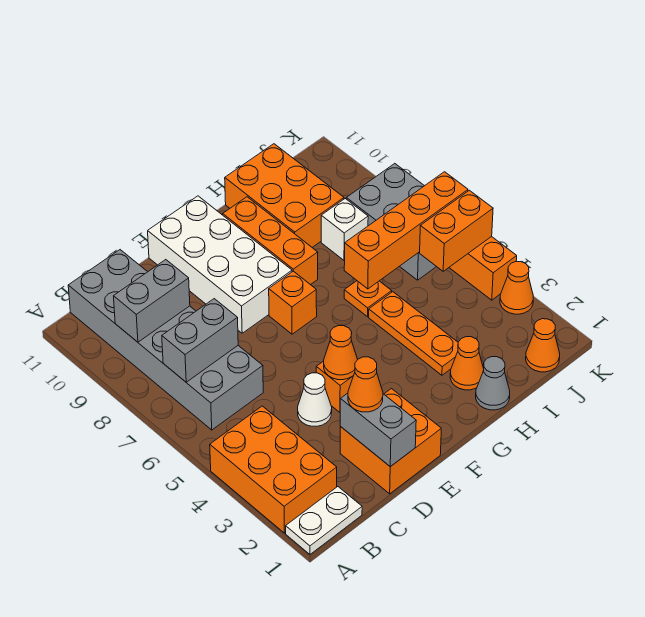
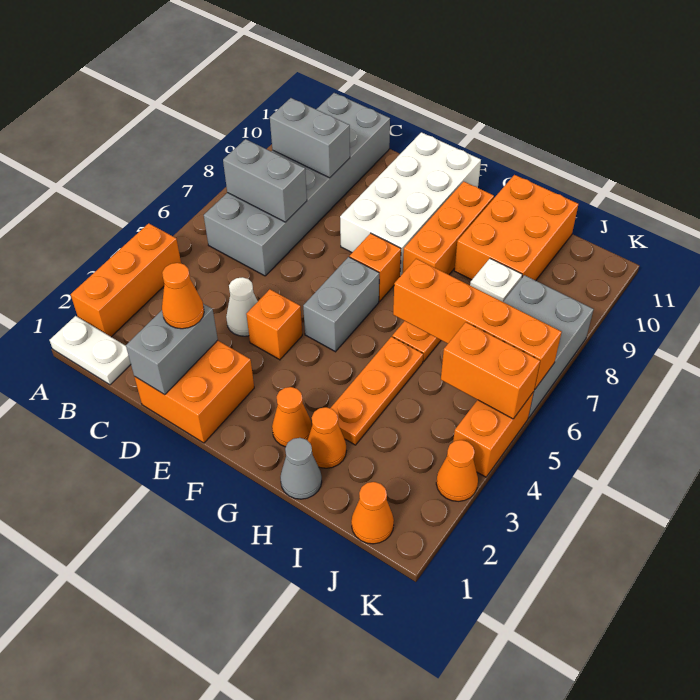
orange 2x3 brick [210,406,337,533] -> orange 1x3 brick [71,223,181,337]
orange 1x1 cone [324,326,358,380] -> orange 1x1 cone moved to [272,387,312,447]
none -> grey 1x2 brick [303,257,379,352]

